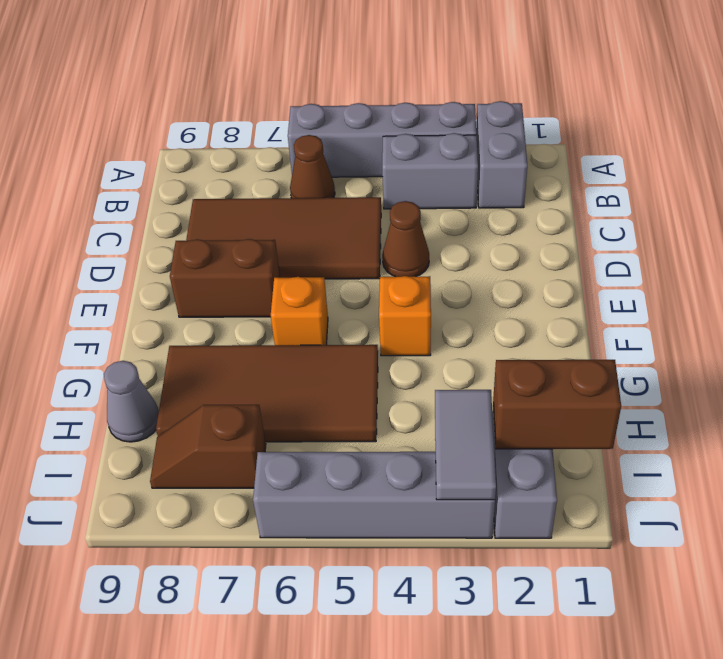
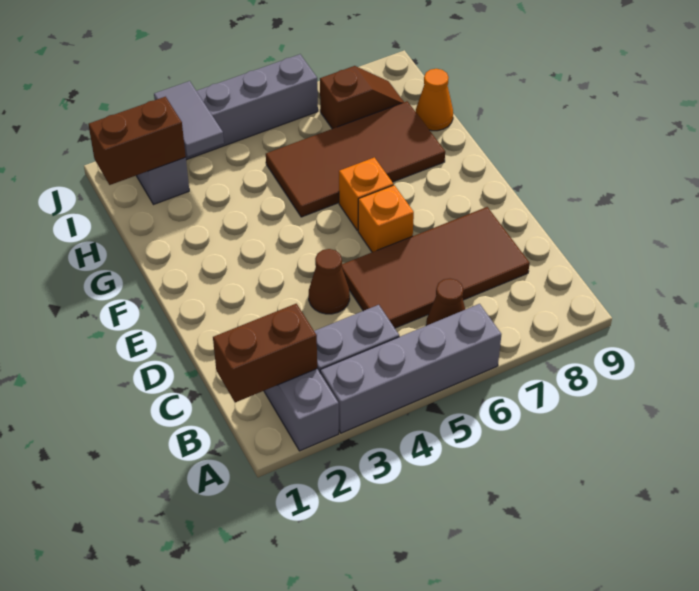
brown 1x2 brick [170,239,280,317] -> brown 1x2 brick moved to [213,304,317,402]
orange 1x1 brick [379,276,431,356] -> orange 1x1 brick moved to [358,185,414,252]
grey 1x1 cone [104,361,159,442] -> orange 1x1 cone [416,69,453,131]

